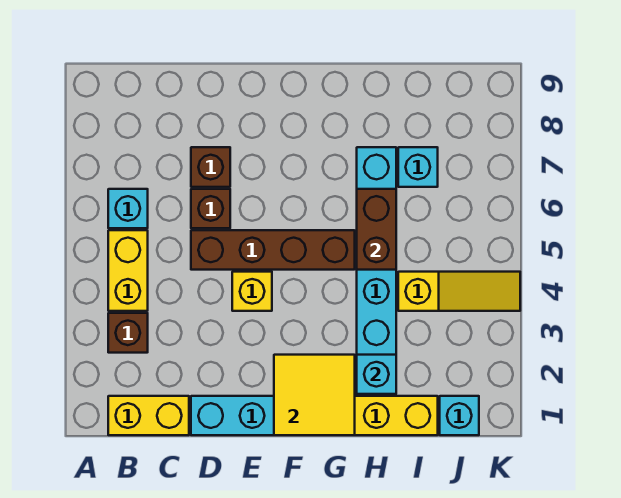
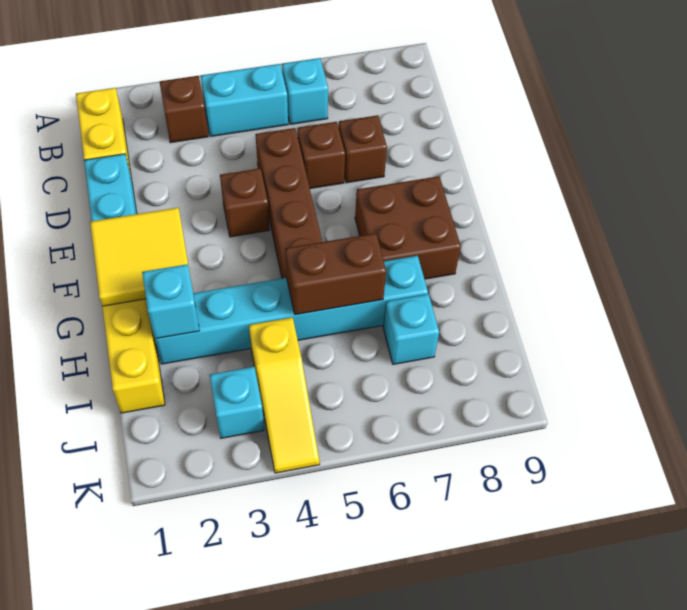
yellow 1x2 brick [108,230,148,311] -> cyan 1x2 brick [201,64,288,136]
yellow 1x1 brick [232,272,272,311] -> brown 1x1 brick [220,168,270,237]
none -> brown 2x2 brick [355,176,461,279]
cyan 1x1 brick [440,396,479,435] -> cyan 1x1 brick moved to [210,367,264,438]

